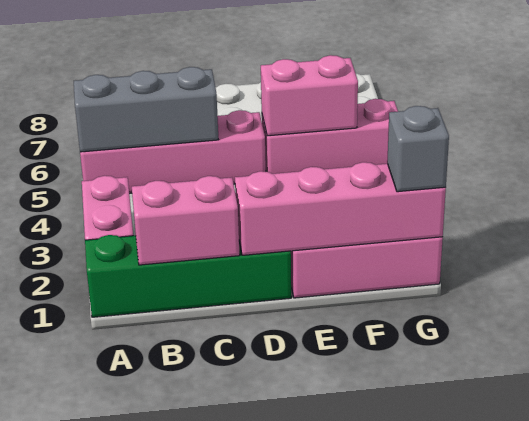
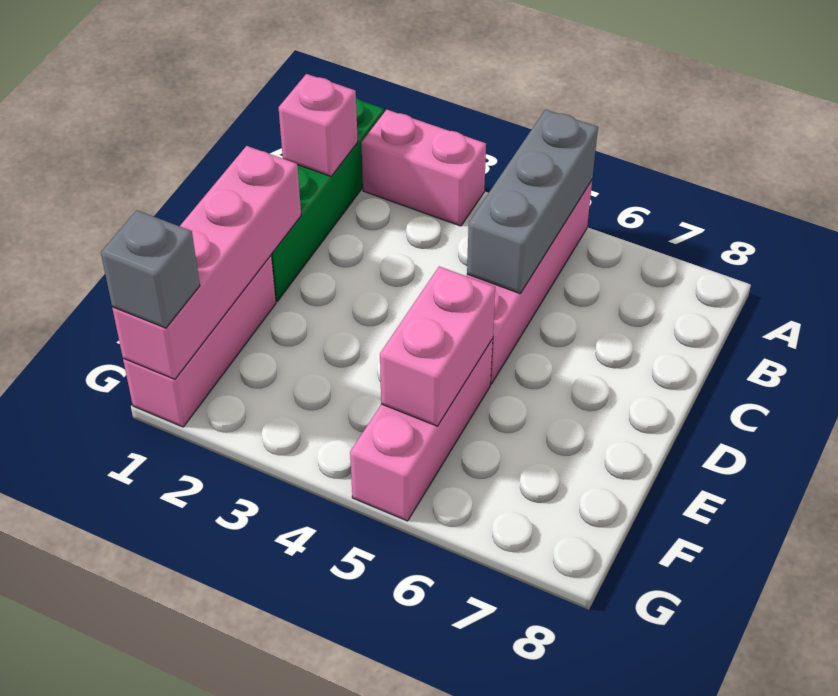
pink 1x2 brick [132,176,240,265] -> pink 1x1 brick [279,74,358,176]

